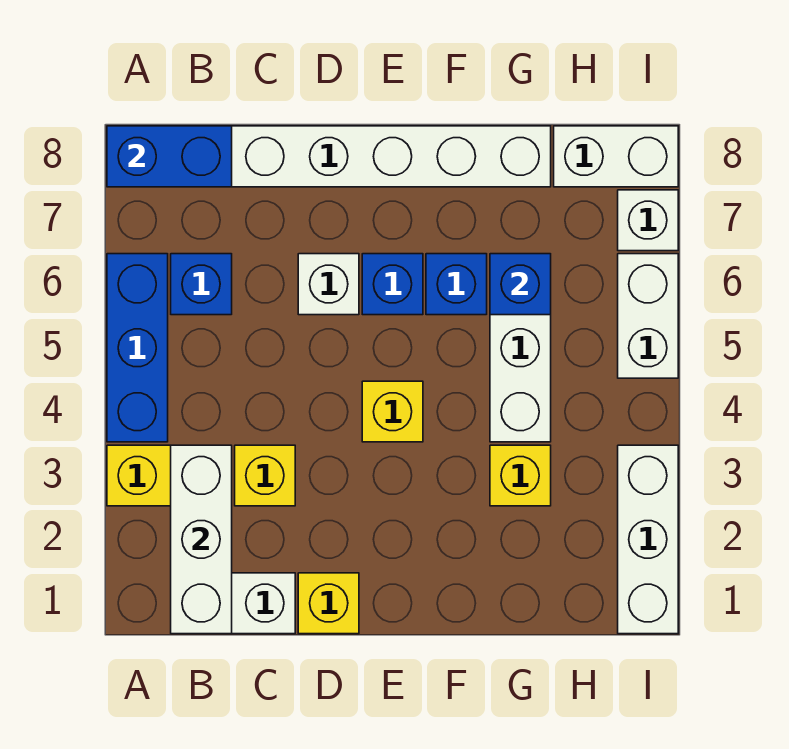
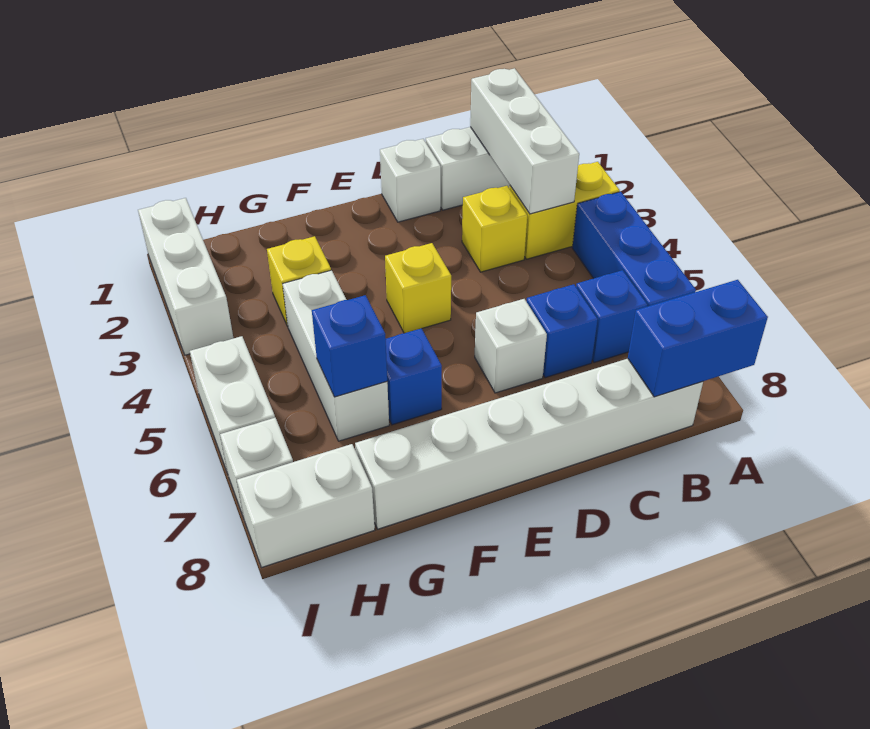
yellow 1x1 brick [298,573,359,634] -> white 1x1 brick [380,139,441,222]
blue 1x1 brick [362,254,423,315] -> blue 1x1 brick moved to [527,284,598,378]

